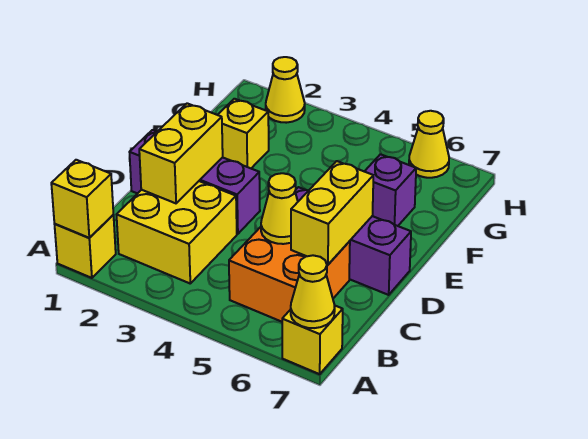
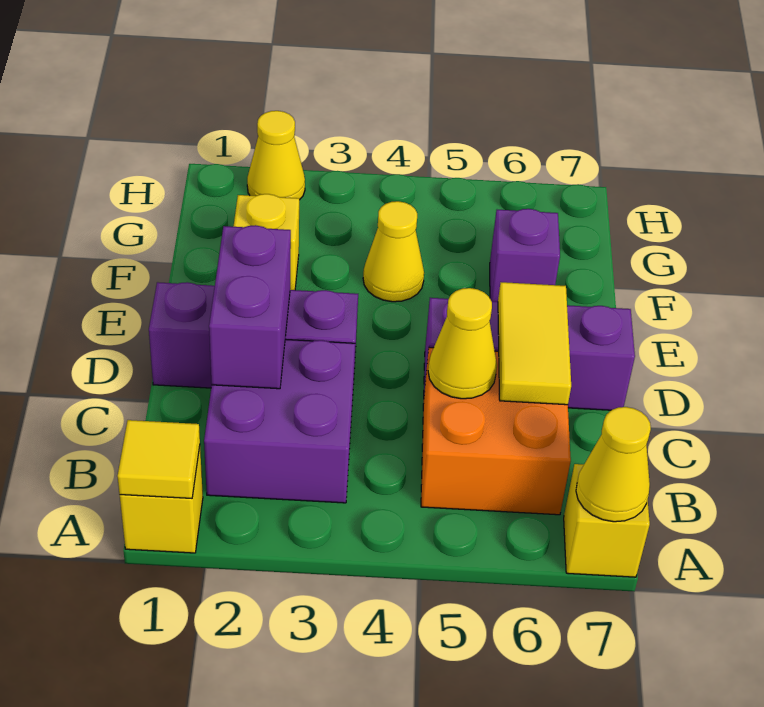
yellow 1x1 brick [51,160,113,238] -> yellow 1x1 tile [117,420,200,498]
yellow 2x2 brick [117,181,237,283] -> purple 2x2 brick [204,339,355,503]
yellow 1x2 brick [139,103,223,203] -> purple 1x2 brick [209,225,291,389]
yellow 1x2 brick [291,161,373,265] -> yellow 1x2 tile [498,282,571,405]
yellow 1x1 cone [409,111,449,178] -> yellow 1x1 cone moved to [363,201,424,302]

